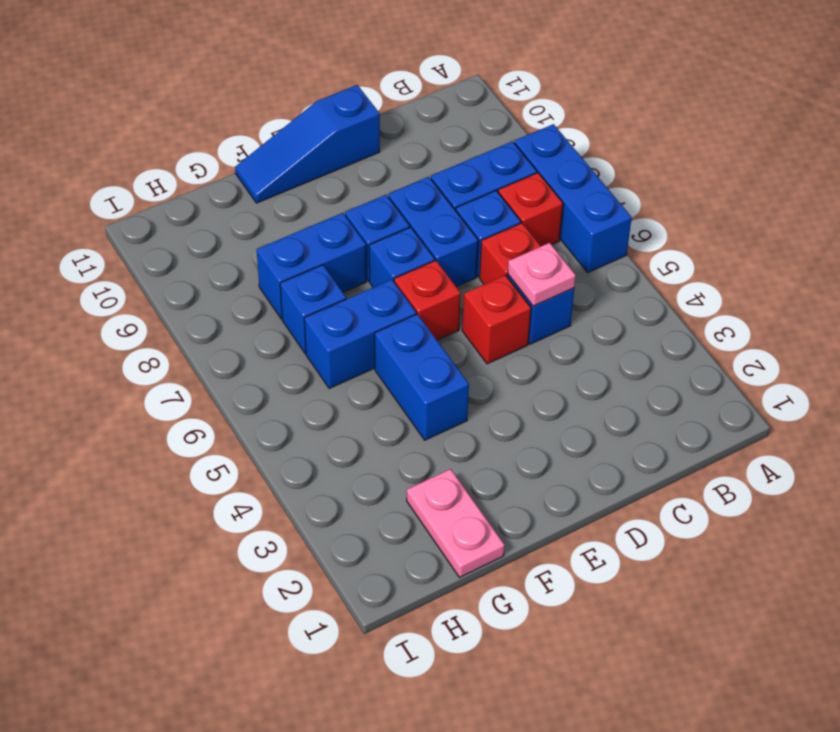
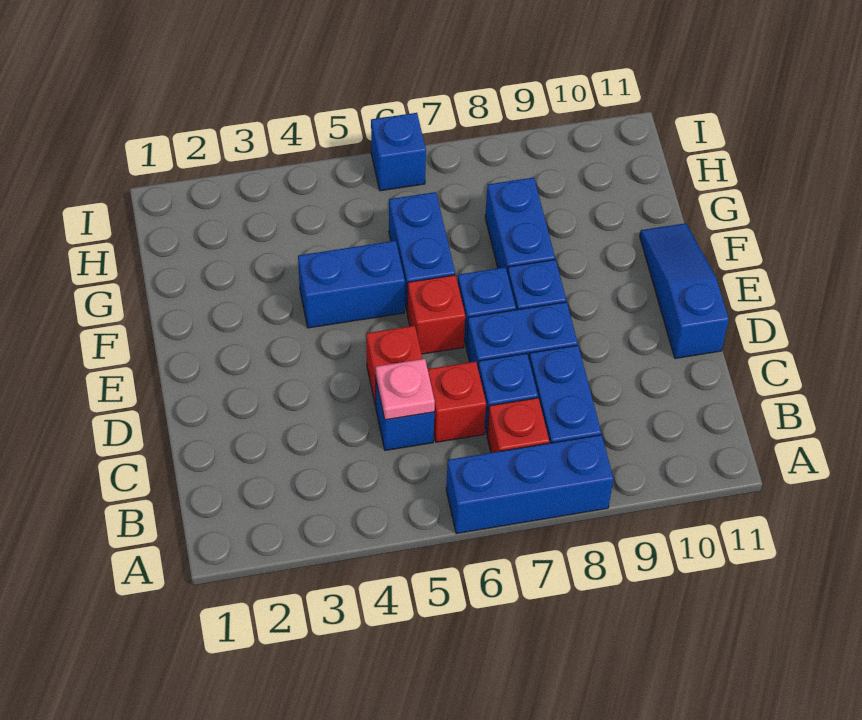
pink 1x2 plate [407,469,505,577] -> none
blue 1x1 brick [280,265,346,353] -> blue 1x1 brick moved to [371,113,426,191]

